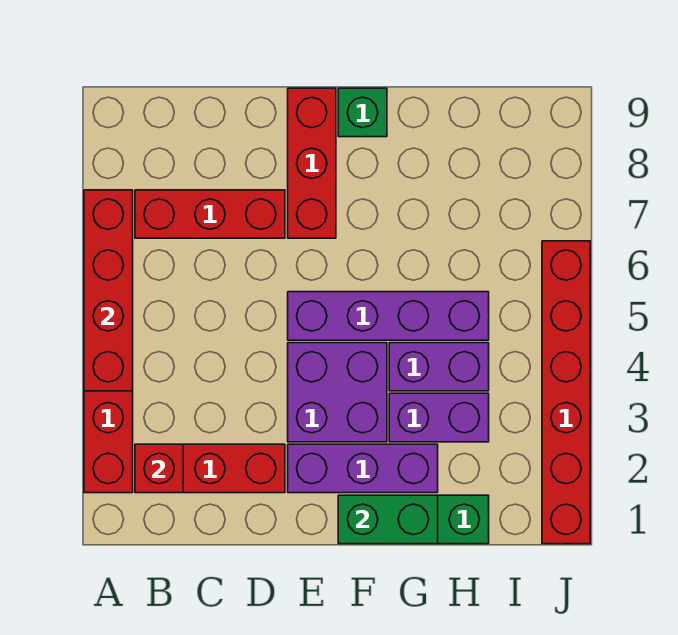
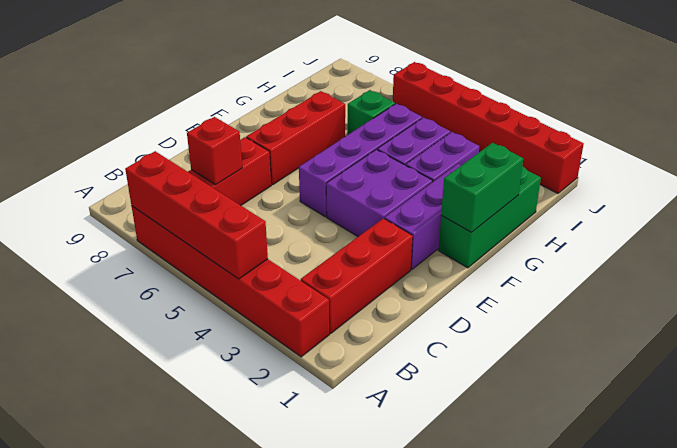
red 1x1 brick [135,444,183,493] -> red 1x1 brick moved to [187,117,242,185]
red 1x3 brick [288,88,336,238] -> red 1x3 brick turned to [246,91,345,185]
green 1x1 brick [338,88,387,137] -> green 1x1 brick moved to [347,90,395,135]

